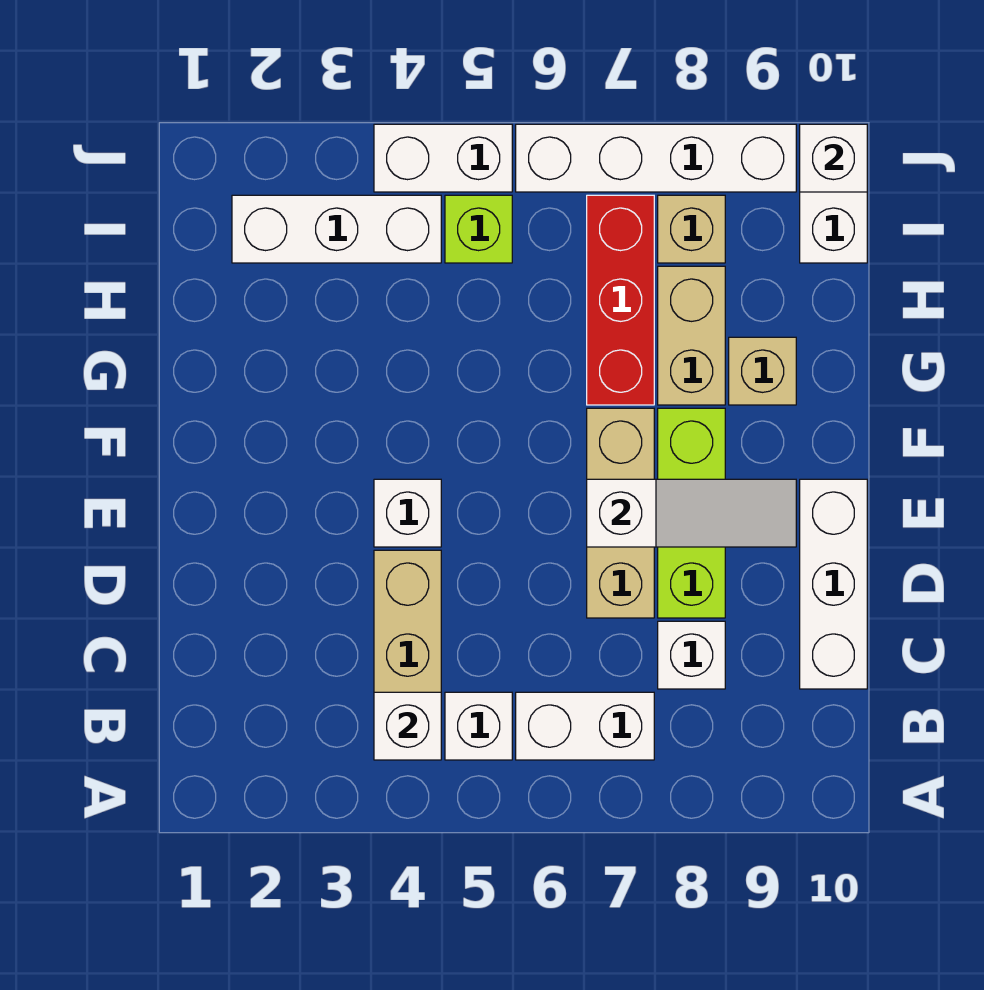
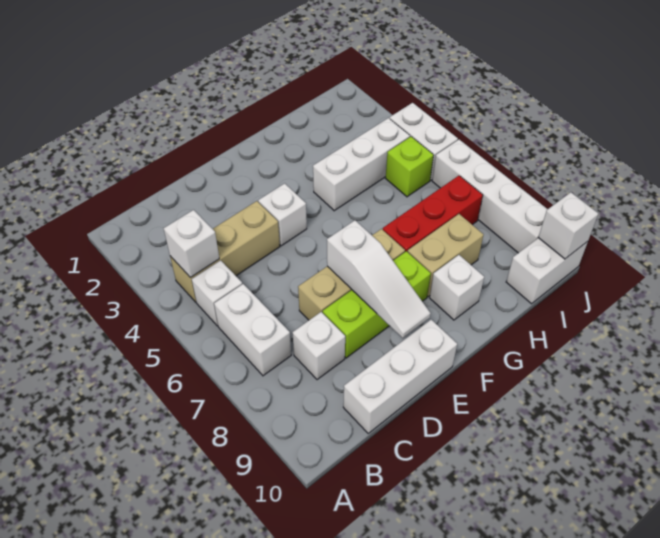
tan 1x1 brick [729,337,796,405] -> white 1x1 brick [430,255,484,320]
white 1x3 brick [232,195,441,263] -> white 1x3 brick turned to [313,118,410,211]
tan 1x1 brick [658,195,725,263] -> none

